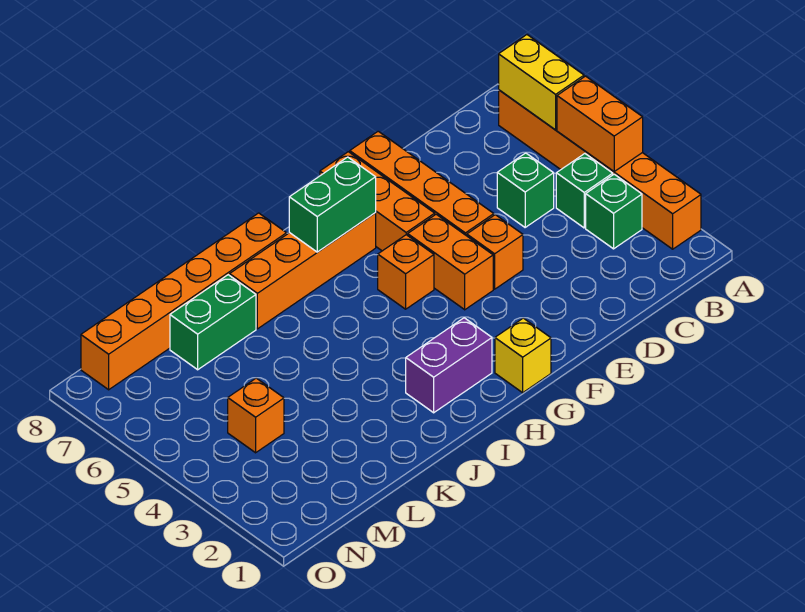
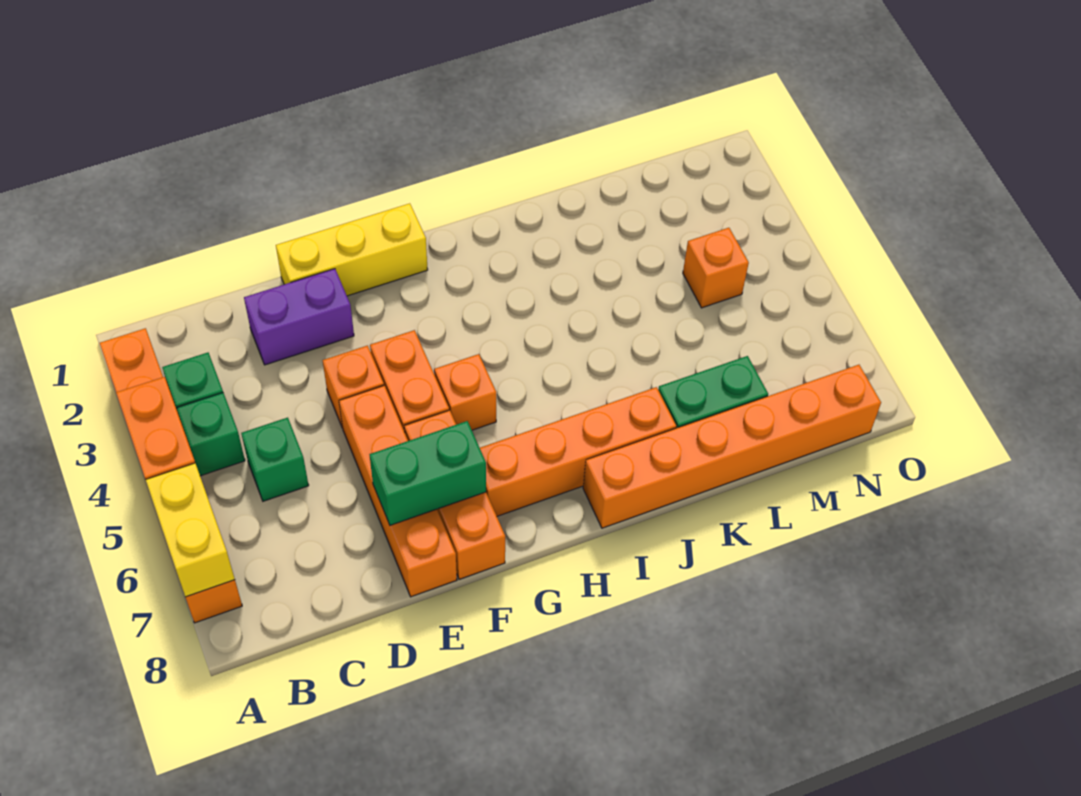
yellow 1x1 brick [495,318,551,393] -> yellow 1x3 brick [276,203,428,296]
green 1x2 brick [289,157,376,252] -> green 1x2 brick moved to [369,421,486,525]
purple 1x2 brick [406,318,492,413] -> purple 1x2 brick moved to [244,269,354,365]

